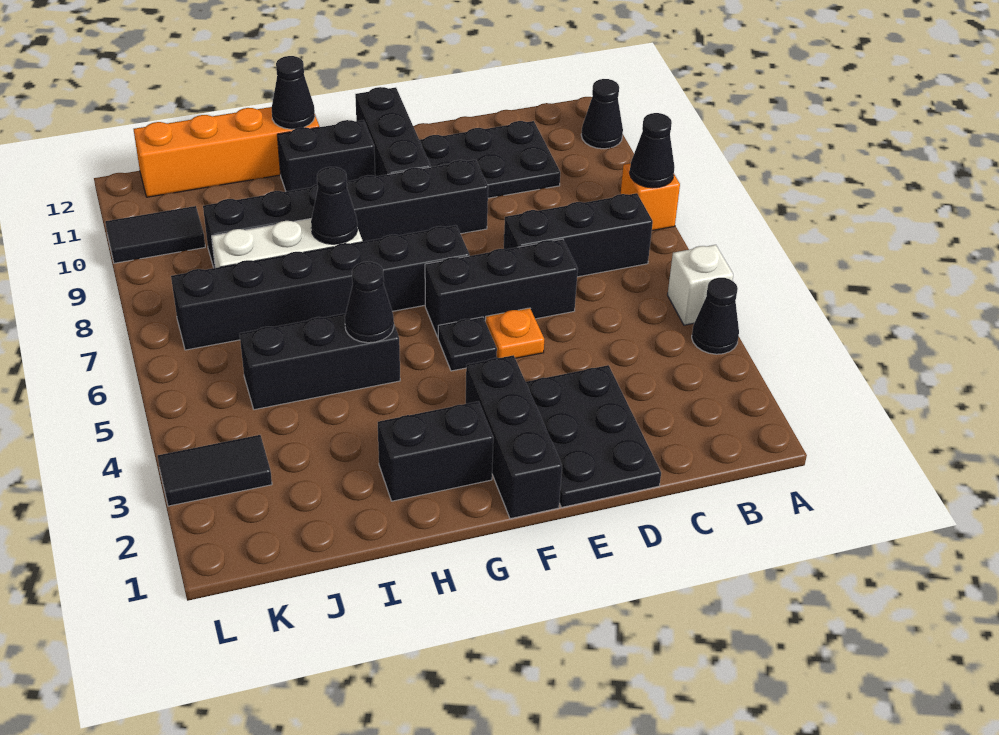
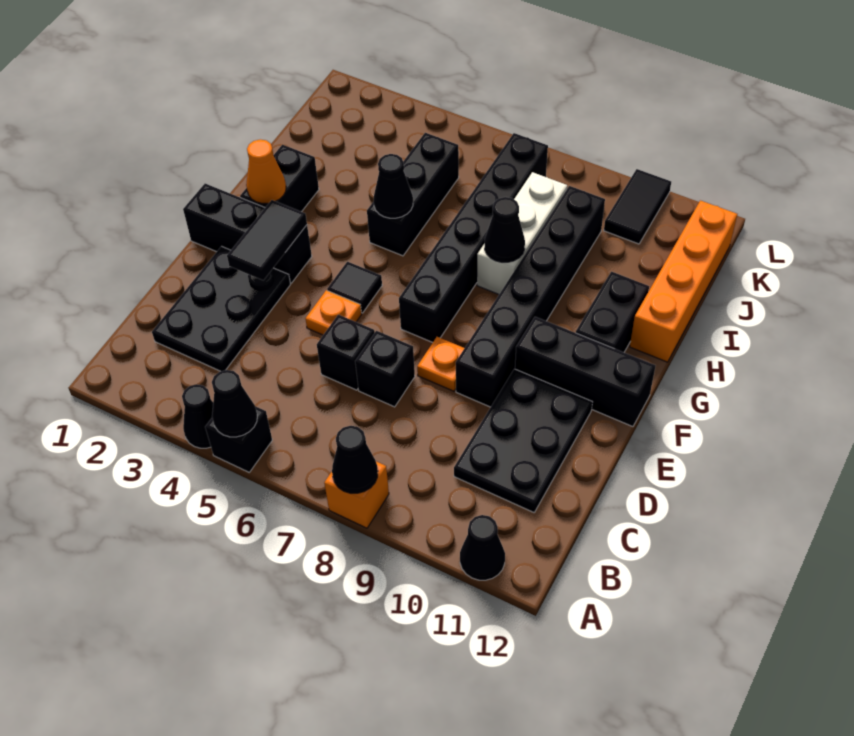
white 1x1 brick [668,245,733,325] -> black 1x1 brick [205,406,272,472]
black 1x3 brick [504,193,653,277] -> black 1x1 brick [355,331,415,407]
black 2x3 plate [526,365,661,507] -> black 2x3 plate turned to [152,246,290,371]
black 1x3 brick [425,239,578,337] -> black 1x1 brick [317,314,375,390]
none -> orange 1x1 plate [417,337,464,391]
black 1x1 plate [438,317,497,371] -> black 1x1 tile [327,262,382,313]
none -> orange 1x1 cone [246,139,286,203]
black 1x1 cone [271,56,315,129] -> black 1x1 cone moved to [212,370,257,437]
black 1x2 tile [158,435,272,506] -> black 1x2 tile moved to [227,200,307,280]

